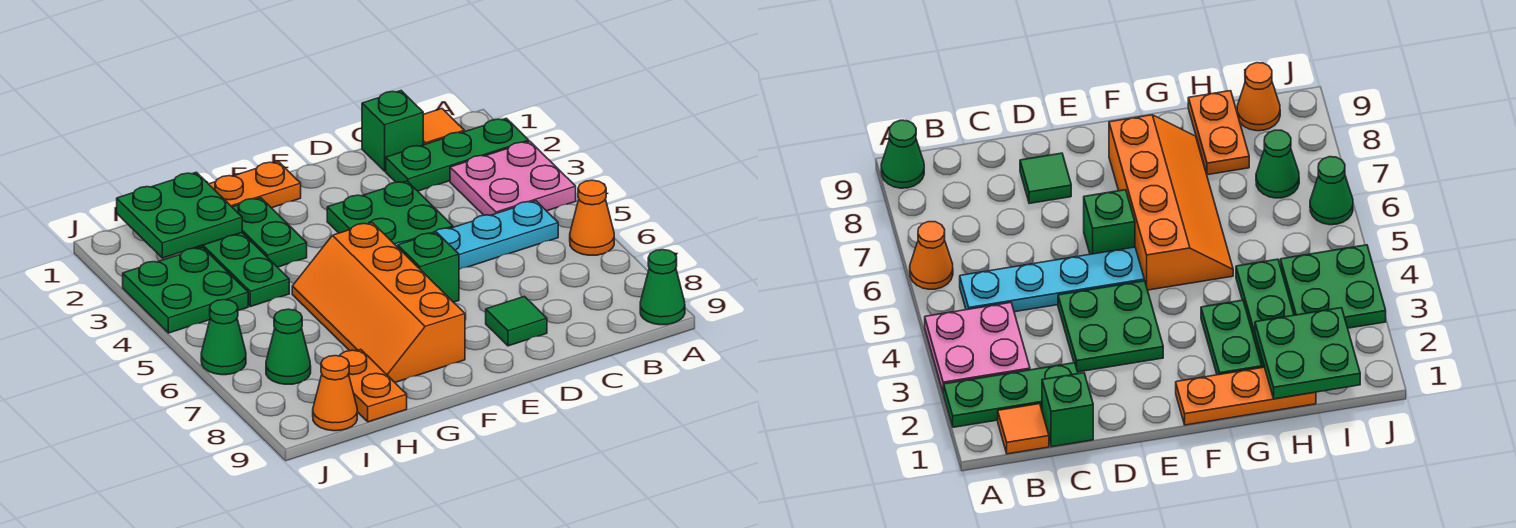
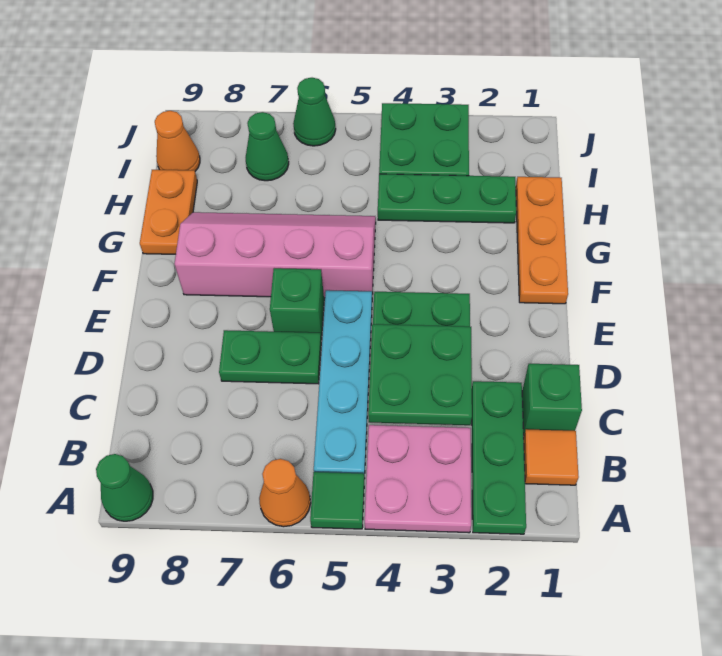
green 1x1 tile [486,297,547,346] -> green 1x1 tile moved to [310,472,364,529]
orange 2x4 slope [292,223,465,382] -> pink 2x4 slope [174,212,376,298]
green 1x2 plate [232,198,307,267] -> green 1x2 plate moved to [219,330,321,384]
green 2x2 plate [117,172,242,258] -> green 2x2 plate moved to [368,324,472,425]
orange 1x2 plate [340,349,407,422] -> orange 1x2 plate turned to [140,170,197,254]

